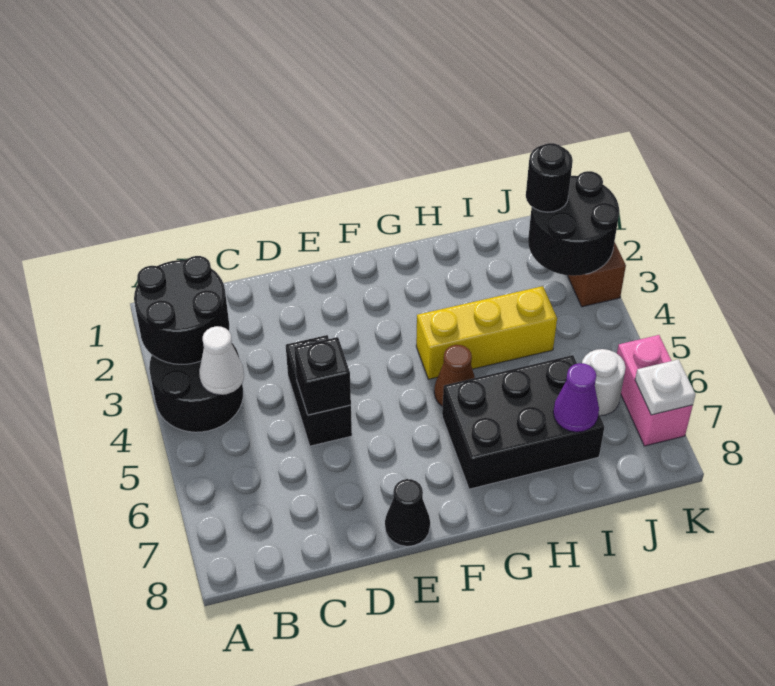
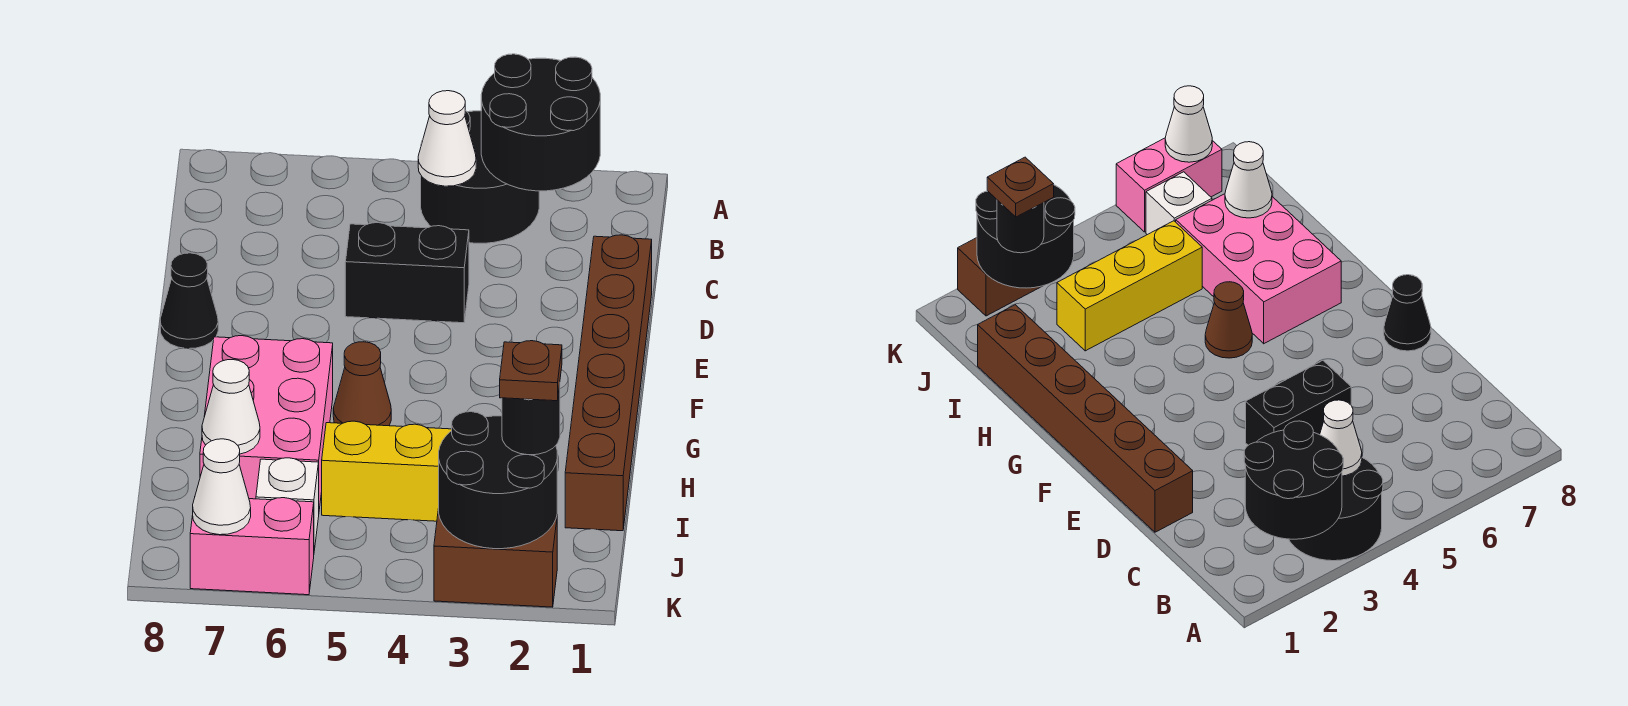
none -> brown 1x6 brick [565,235,652,531]
black 1x1 brick [294,337,351,415] -> none
yellow 1x3 brick [416,286,557,379] -> yellow 1x3 brick turned to [322,421,452,521]
black 2x3 brick [442,355,604,489] -> pink 2x3 brick [200,336,333,509]
purple 1x1 cone [553,363,599,432] -> white 1x1 cone [202,360,260,454]
none -> brown 1x1 plate [500,341,562,401]
white 1x1 round brick [582,349,626,416] -> white 1x1 brick [256,458,319,551]
white 1x1 plate [635,359,696,415] -> white 1x1 cone [193,439,251,535]

